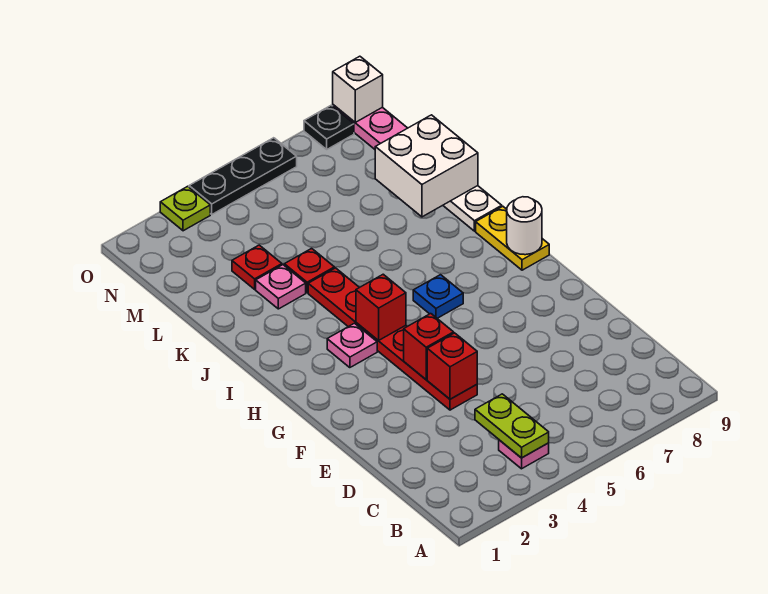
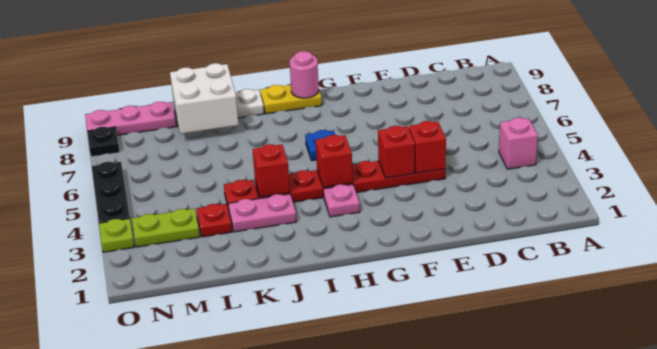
pink 1x1 plate [499,440,549,469] -> pink 1x1 brick [499,118,538,169]
lime 1x2 plate [475,394,549,458] -> lime 1x2 plate moved to [132,209,200,247]
white 1x1 round brick [507,197,542,255] -> pink 1x1 round brick [290,51,319,98]
none -> red 1x1 brick [253,144,290,197]
pink 1x1 plate [256,265,306,309] -> pink 1x2 plate [228,194,296,232]
white 1x1 brick [333,56,383,122] -> none

